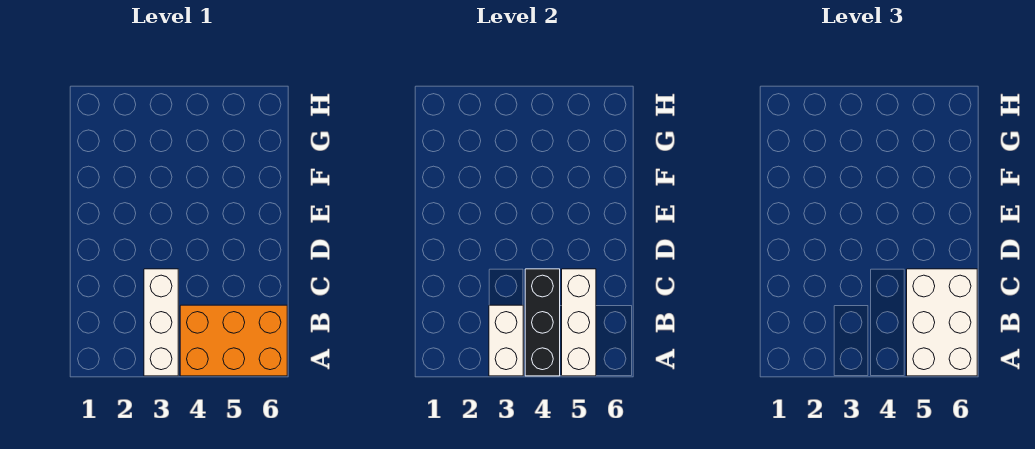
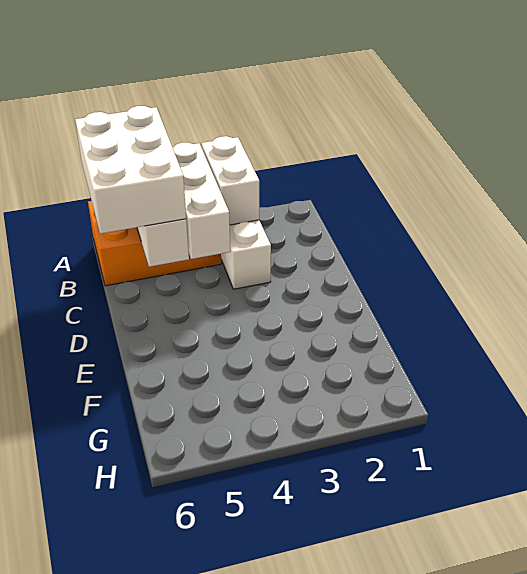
black 1x3 brick [525,269,560,376] -> white 1x3 brick [172,143,230,259]

